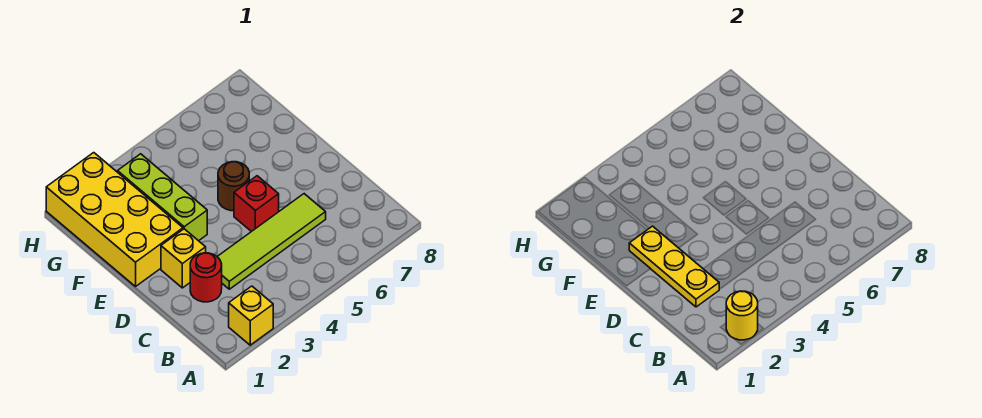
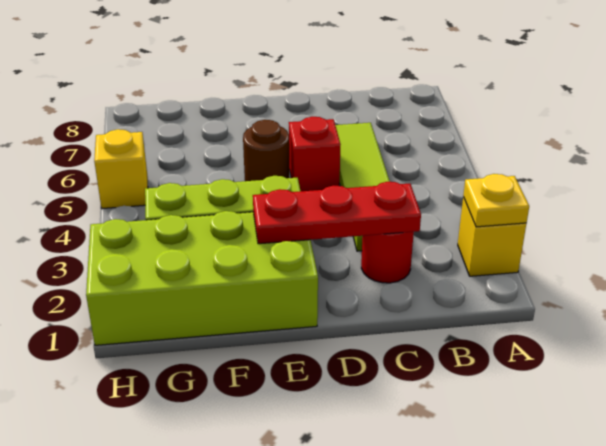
yellow 1x1 round brick [726,291,758,340] -> yellow 1x1 plate [463,174,529,227]
yellow 1x3 plate [629,226,719,307] -> red 1x3 plate [253,182,421,244]
yellow 1x1 brick [161,229,206,288] -> yellow 1x1 brick moved to [94,129,148,209]
yellow 2x4 brick [46,153,183,286] -> lime 2x4 brick [86,211,318,345]

